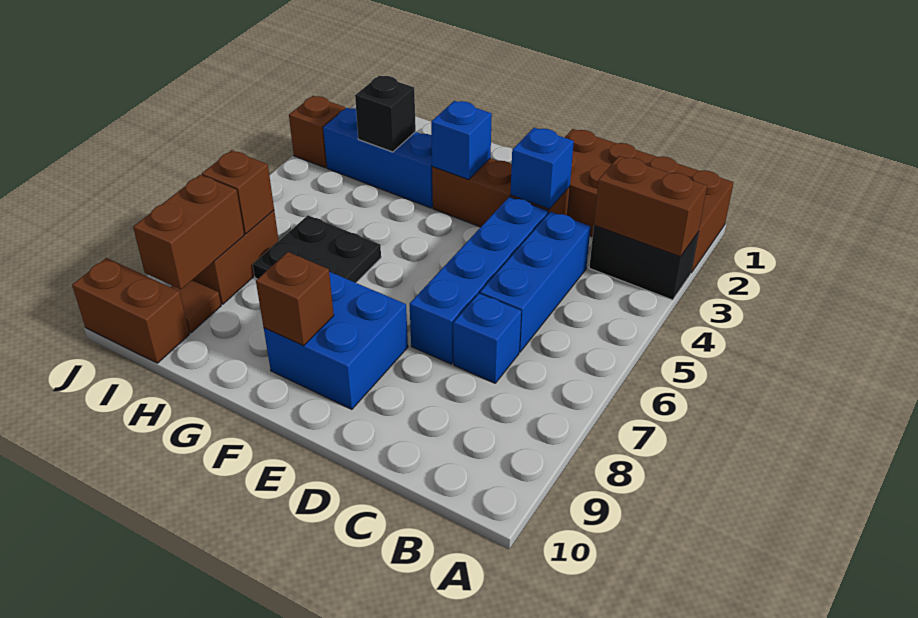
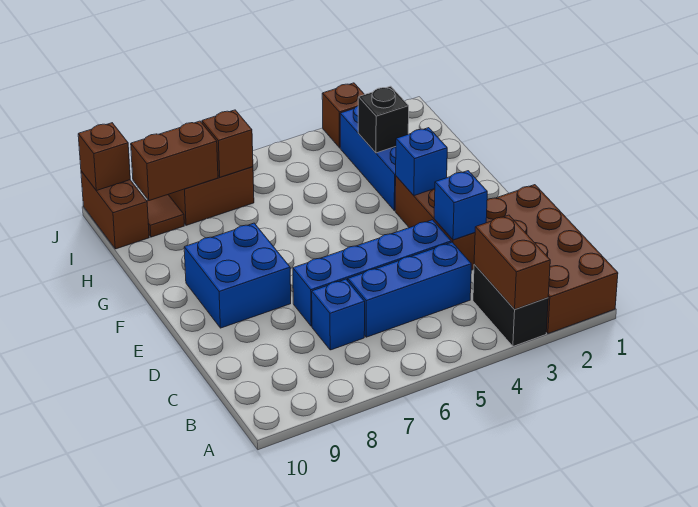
brown 1x1 brick [256,252,334,346] -> brown 1x1 brick moved to [78,123,130,191]
black 2x2 plate [253,215,381,283] -> none

